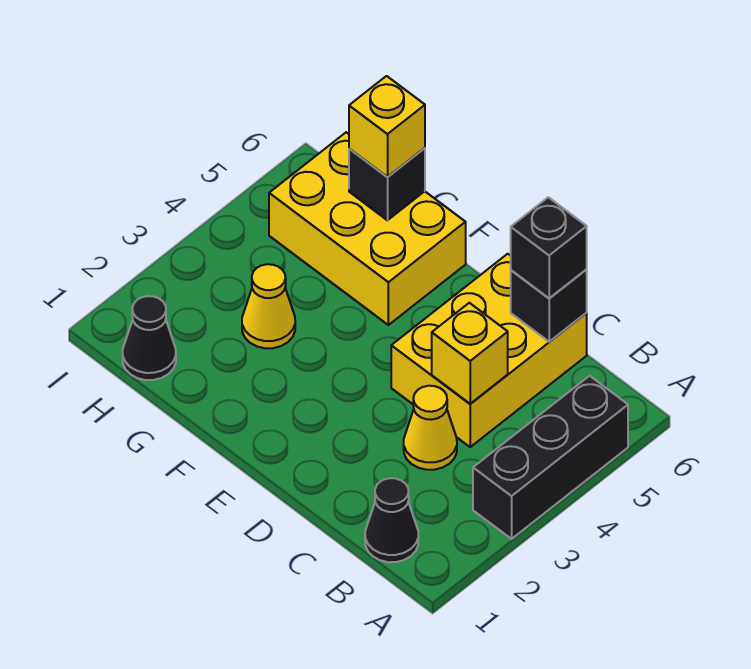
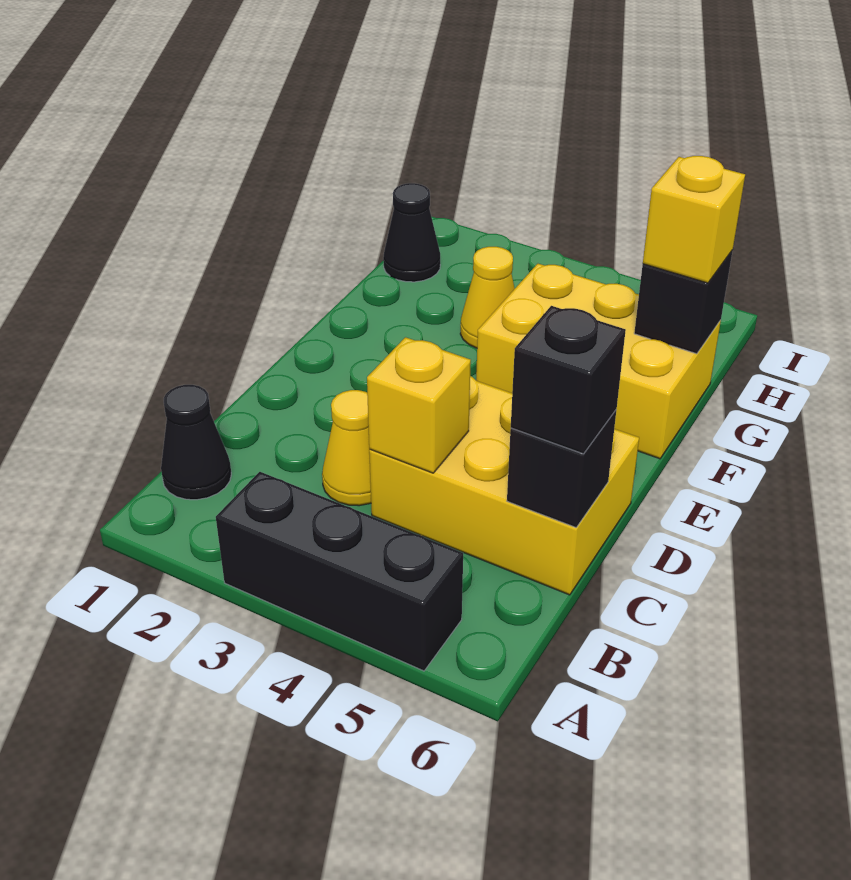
yellow 2x3 brick [269,132,466,325] -> yellow 2x3 brick turned to [476,264,721,459]

